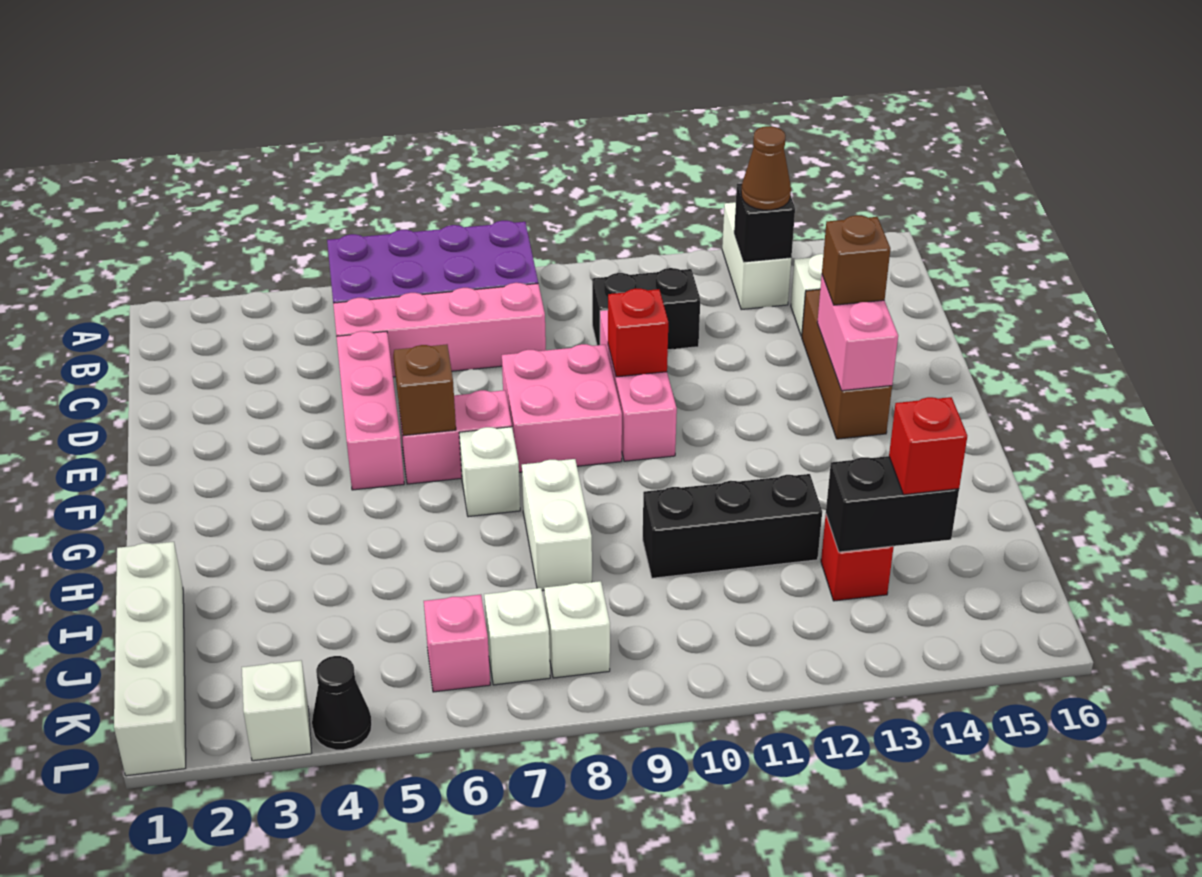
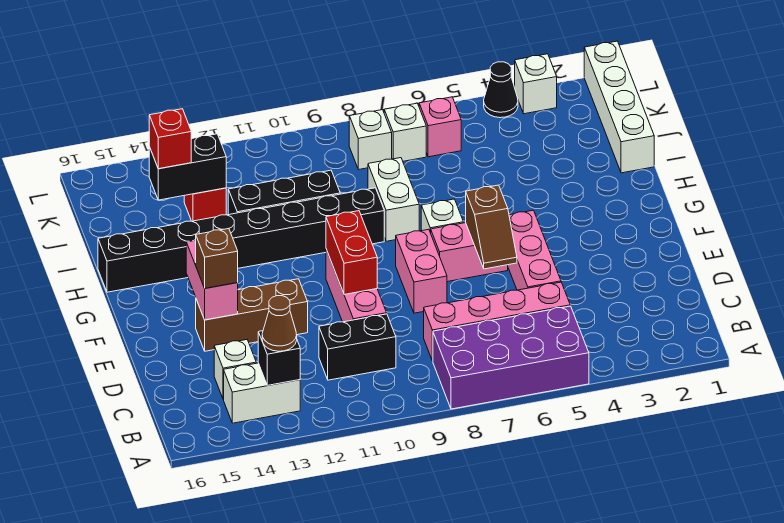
white 1x2 brick [722,202,791,310] -> white 1x2 brick turned to [224,363,300,423]
brown 1x3 brick [802,289,892,439] -> brown 1x3 brick turned to [196,279,308,351]
pink 2x2 brick [502,344,622,472] -> pink 1x2 brick [396,229,447,313]
red 1x1 brick [608,289,668,377] -> red 1x2 brick [326,211,377,295]
none -> black 1x8 brick [98,188,384,292]

